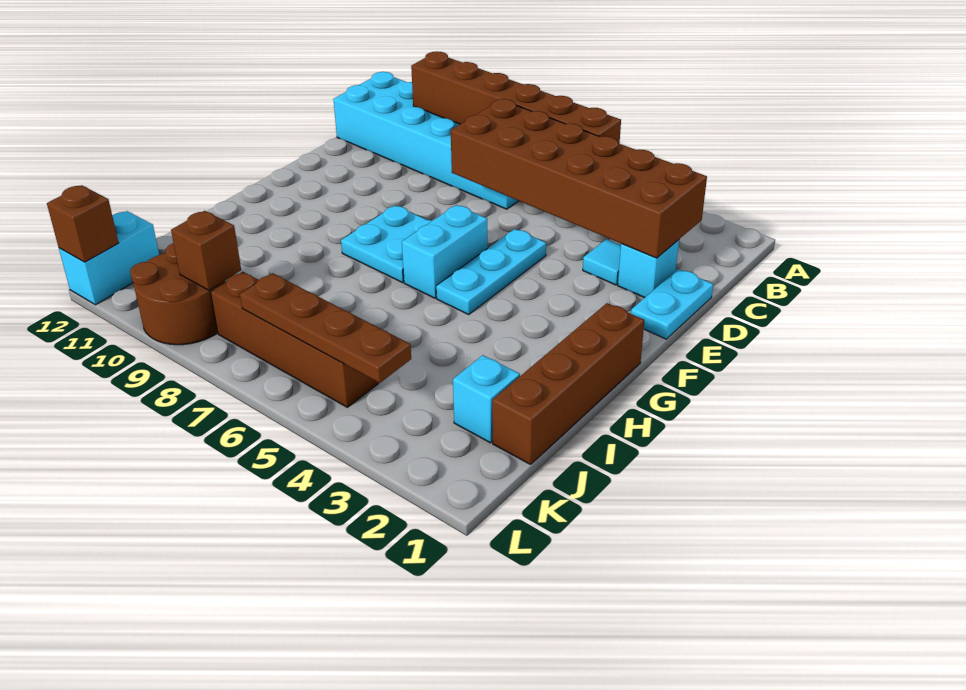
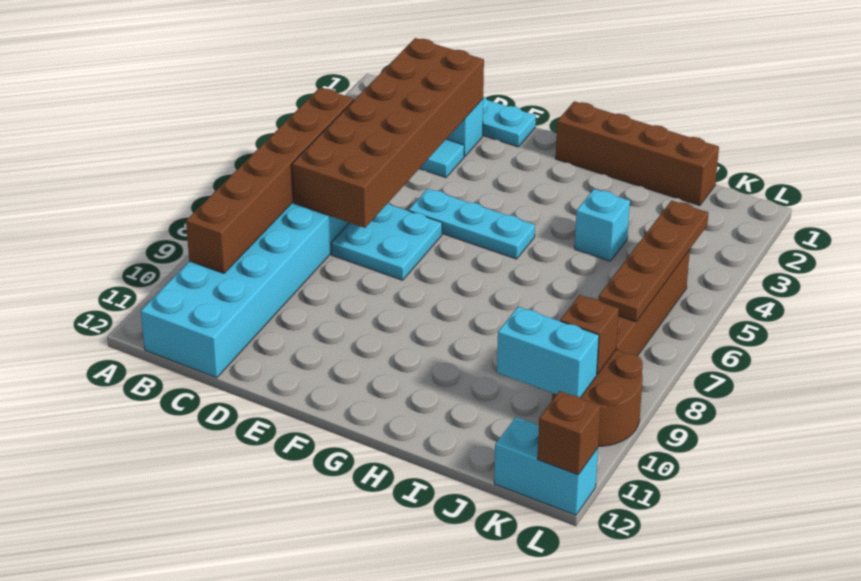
cyan 1x2 brick [402,205,488,298] -> cyan 1x2 brick moved to [497,307,599,398]
cyan 2x2 plate [341,206,432,283] -> cyan 2x2 plate moved to [331,203,442,280]
cyan 1x1 brick [453,355,520,443] -> cyan 1x1 brick moved to [575,189,630,261]

